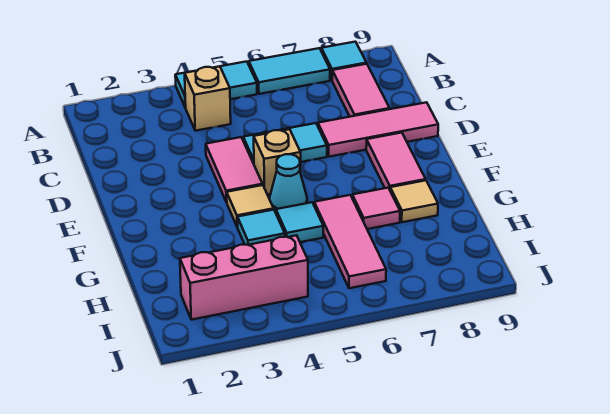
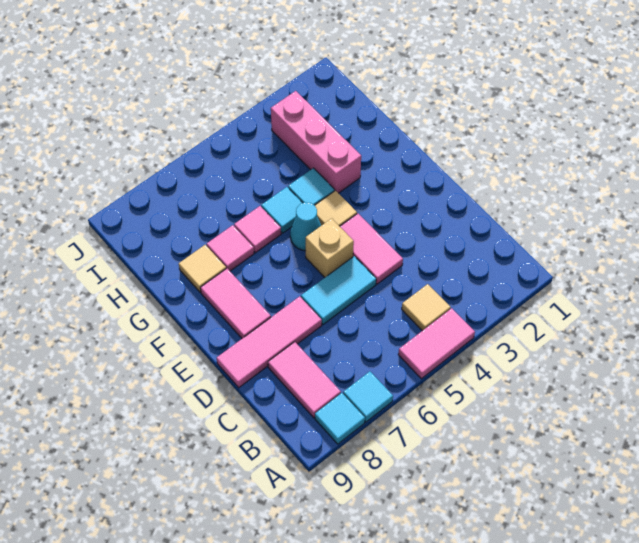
cyan 1x2 tile [175,61,257,108] -> pink 1x2 tile [398,308,475,379]
cyan 1x2 tile [249,48,330,94] -> cyan 1x1 tile [343,371,393,422]
tan 1x1 brick [185,66,231,131] -> tan 1x1 tile [402,284,451,331]
pink 1x3 tile [314,195,386,288] -> pink 1x1 tile [234,206,281,253]
pink 1x3 brick [180,235,308,320] -> pink 1x3 brick turned to [271,91,361,193]

